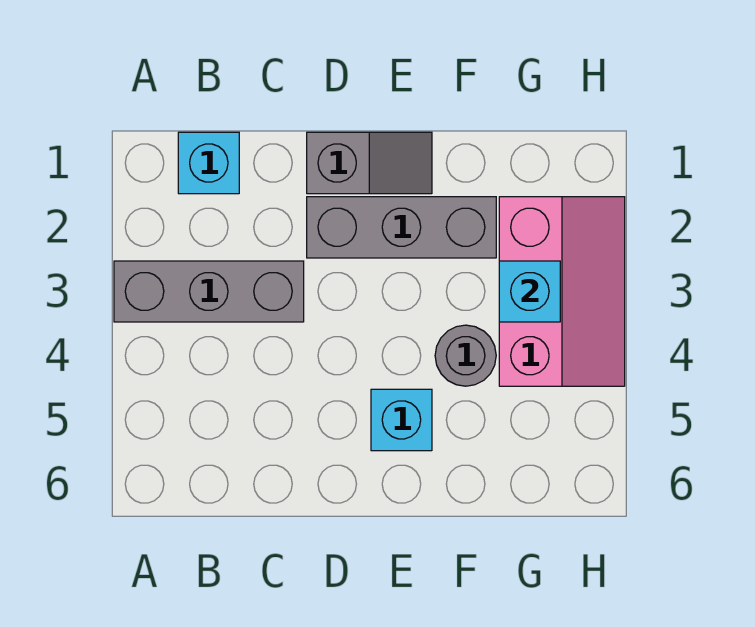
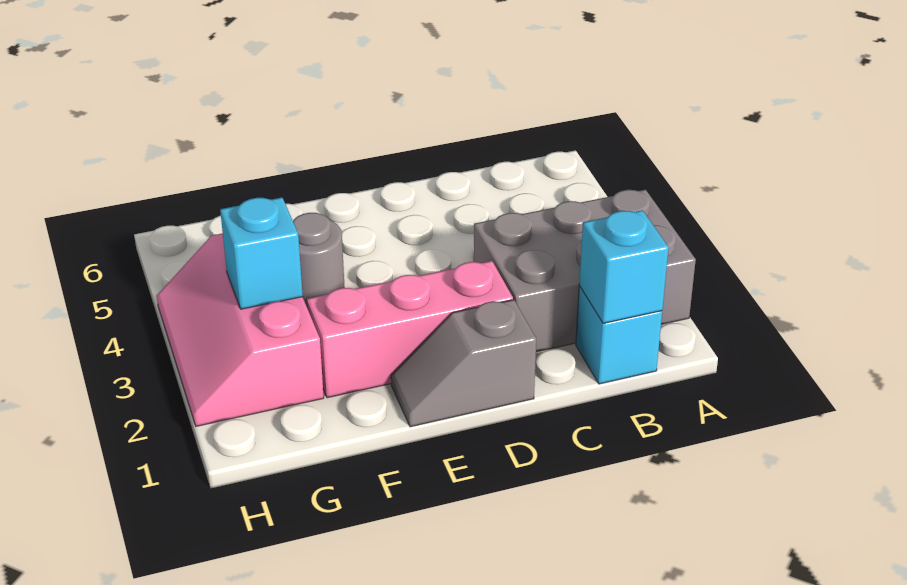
grey 1x3 brick [114,261,304,322] -> grey 2x3 brick [474,190,696,352]
grey 1x3 brick [307,197,496,258] -> pink 1x3 brick [307,261,513,398]
cyan 1x1 brick [371,389,432,451] -> cyan 1x1 brick moved to [579,210,669,323]

